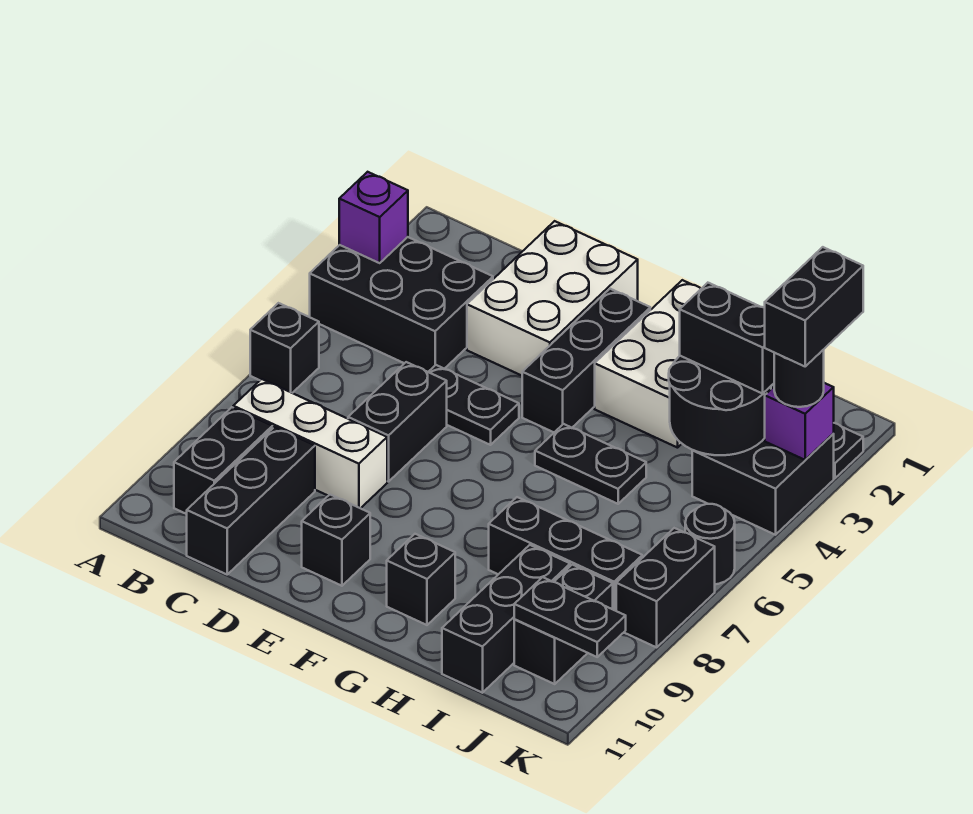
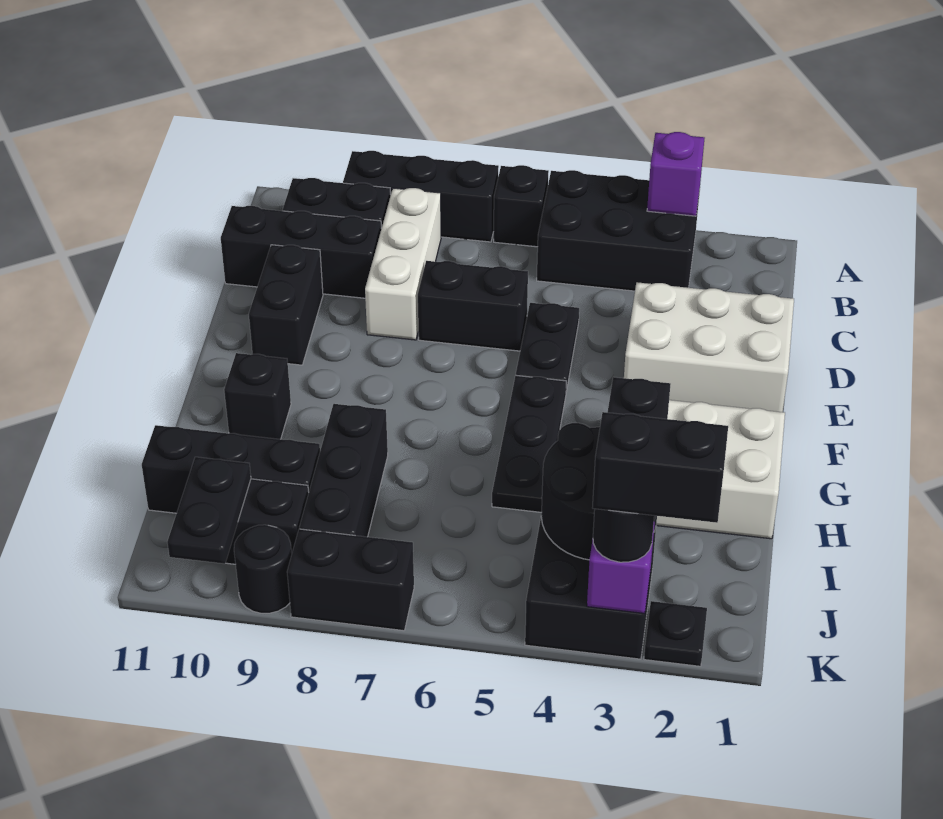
black 2x3 brick [310,237,493,372] -> black 2x3 brick turned to [537,170,700,291]
black 1x1 brick [302,495,370,586] -> black 1x2 brick [249,245,323,365]
black 1x3 brick [522,289,650,432] -> black 1x3 brick moved to [343,151,499,242]
black 1x2 plate [535,424,646,504] -> black 1x3 plate [492,375,566,512]
black 1x1 round brick [685,504,735,584] -> black 1x1 round brick moved to [234,525,292,613]

